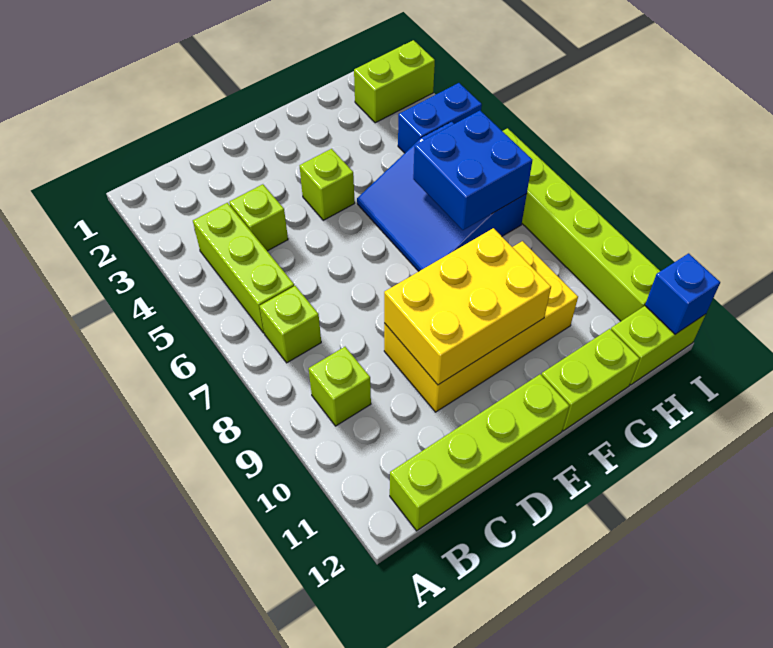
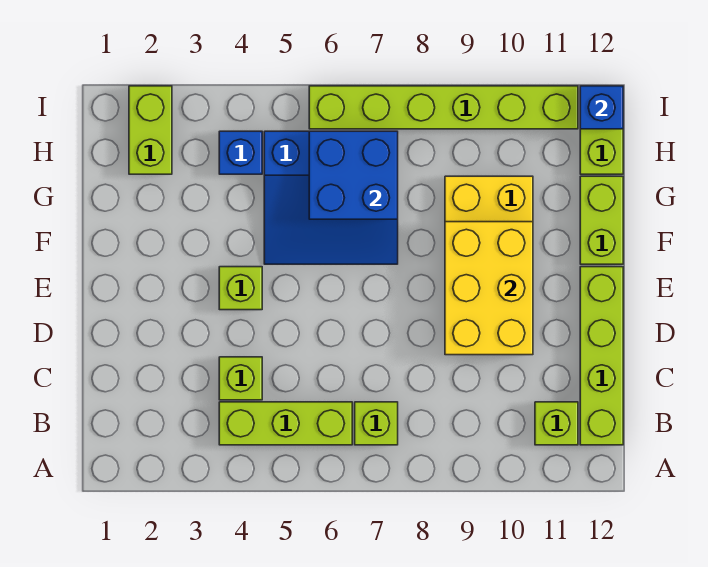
lime 1x1 brick [309,347,371,426] -> lime 1x1 brick moved to [535,402,578,445]
blue 1x2 brick [398,83,482,153] -> blue 1x1 brick [219,131,262,174]

